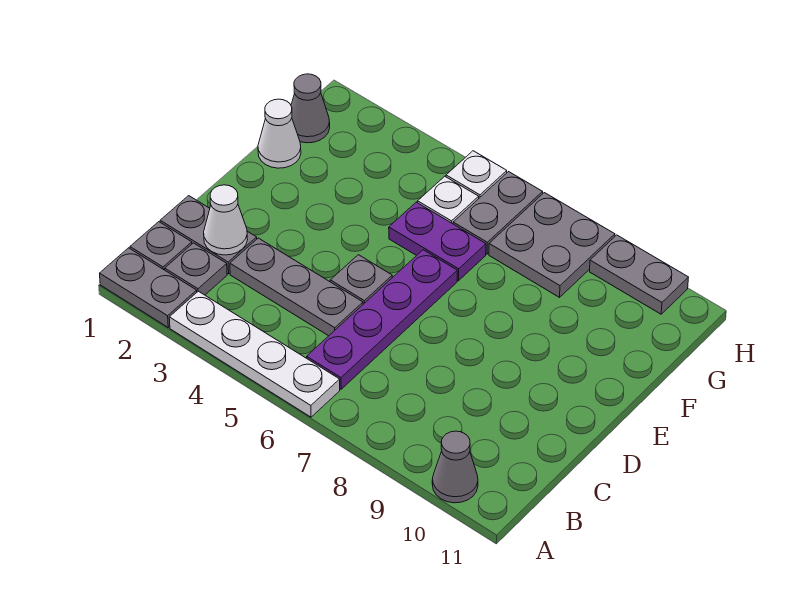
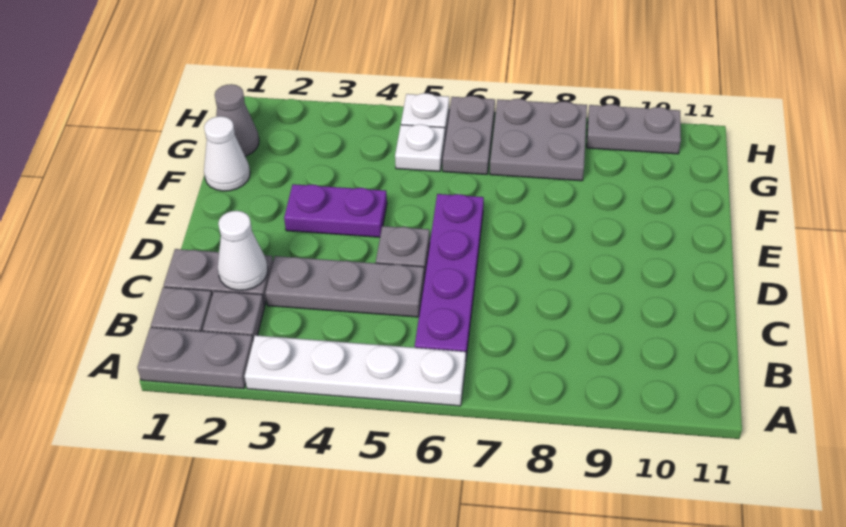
grey 1x1 cone [432,431,478,503] -> none
purple 1x2 plate [389,202,486,281] -> purple 1x2 plate moved to [284,184,387,237]

